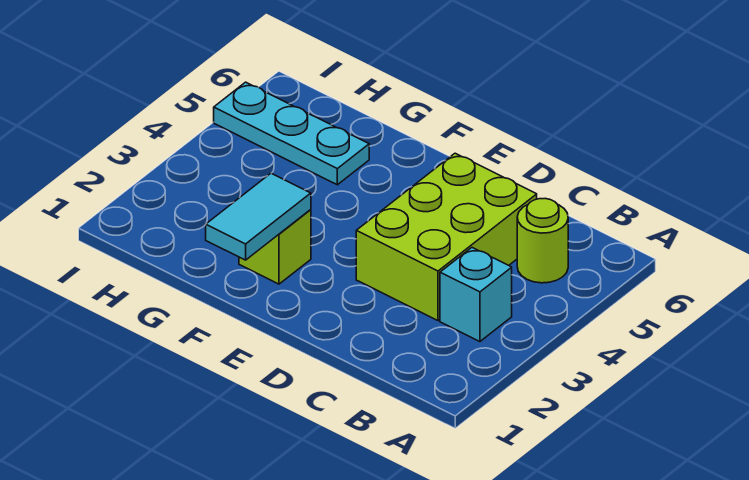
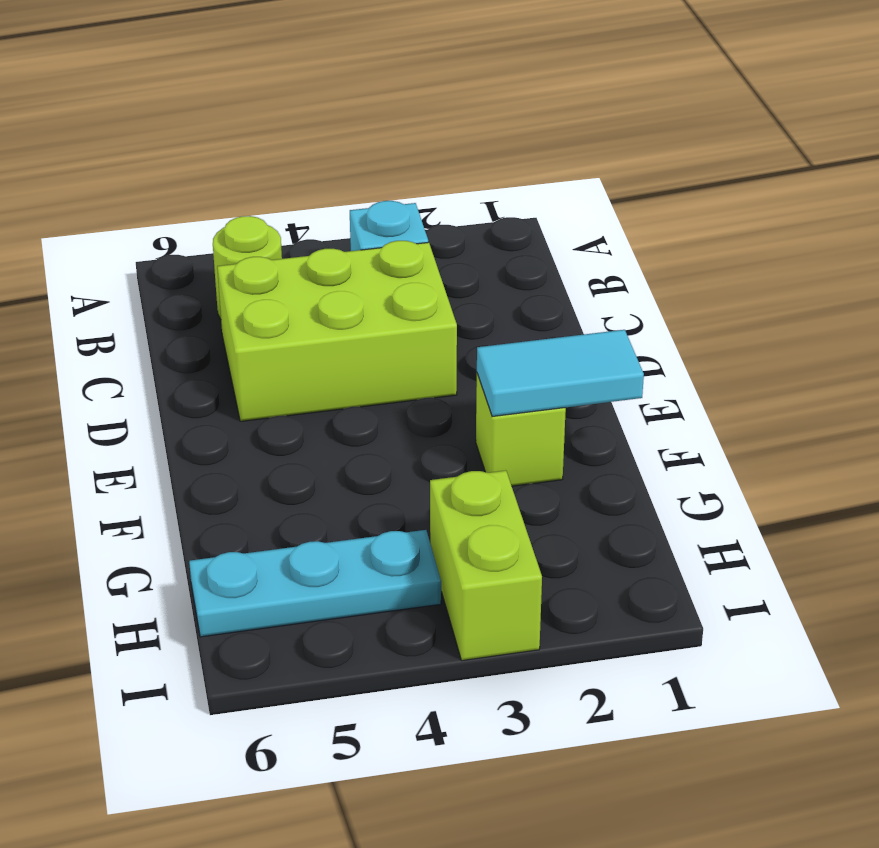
cyan 1x3 plate [214,82,369,185] -> cyan 1x3 plate turned to [189,530,441,637]
none -> lime 1x2 brick [430,470,542,661]

